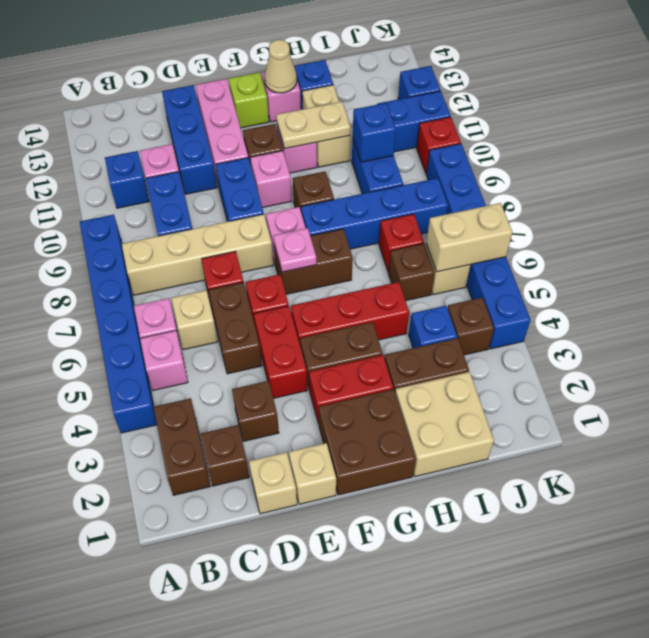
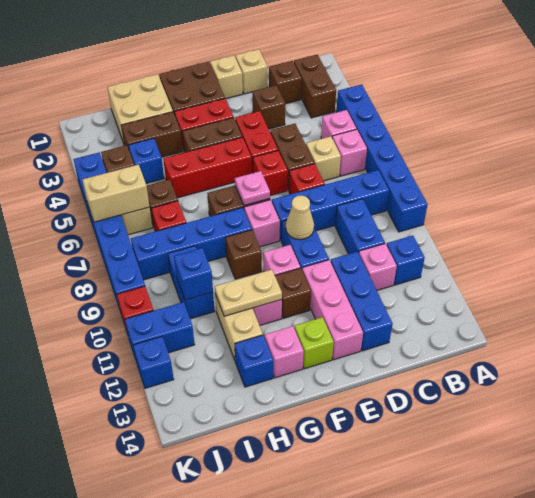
tan 1x4 brick [122,214,273,295] -> blue 1x4 brick [272,170,389,240]
tan 1x1 cone [264,40,297,93] -> tan 1x1 cone moved to [286,195,314,240]

